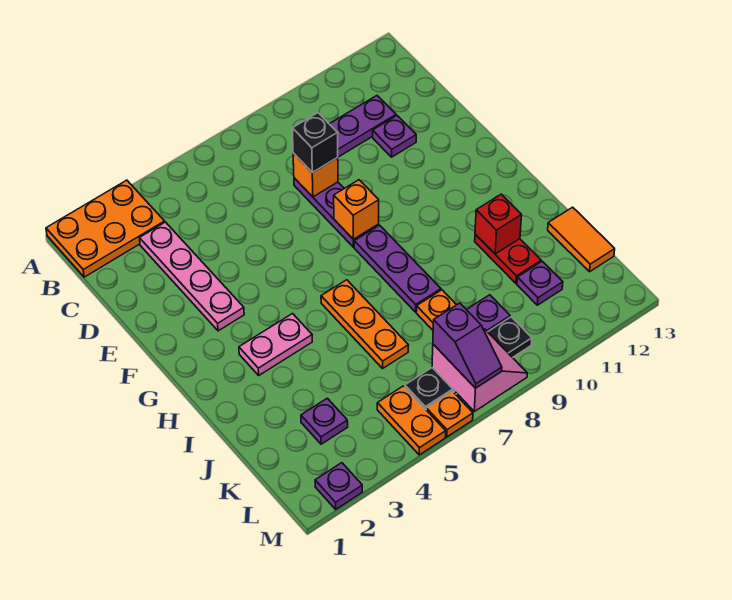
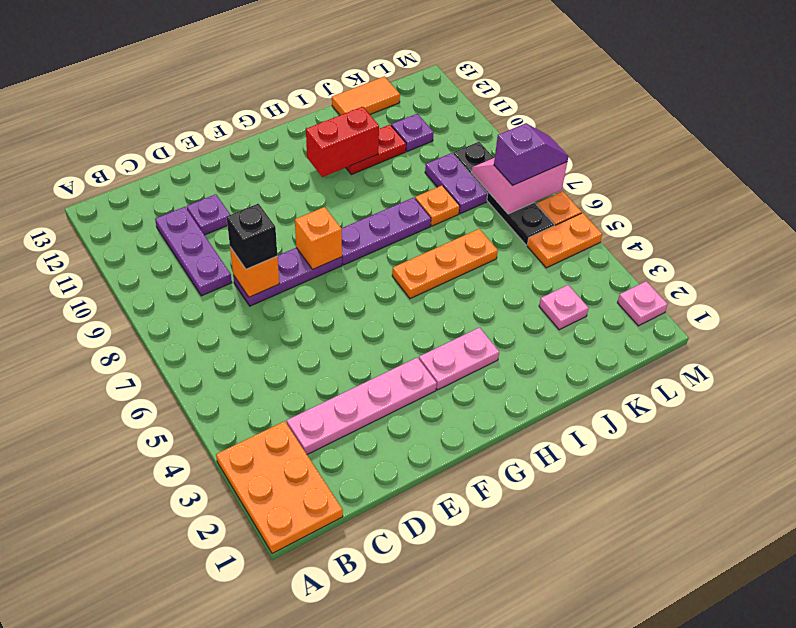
pink 1x2 plate [239,314,312,375] -> pink 1x2 plate turned to [419,327,499,390]
red 1x1 brick [475,194,522,254] -> red 1x2 brick [306,107,379,177]
purple 1x1 plate [301,398,348,444] -> pink 1x1 plate [539,285,589,330]
purple 1x1 plate [315,463,362,509] -> pink 1x1 plate [617,281,668,326]

